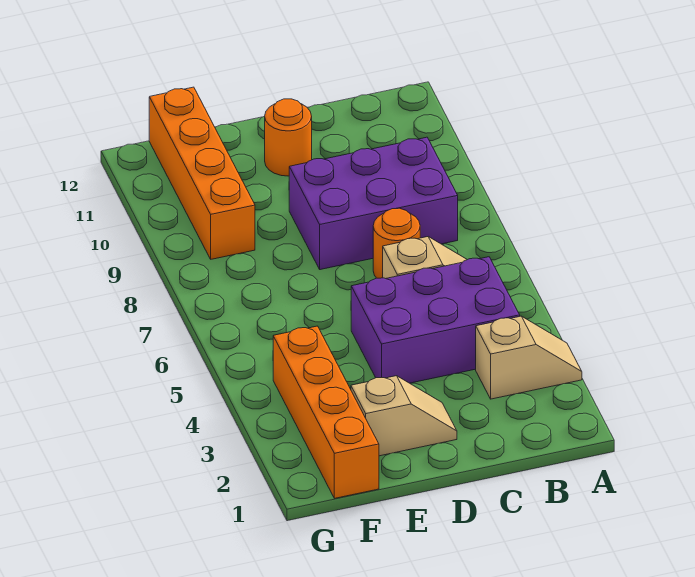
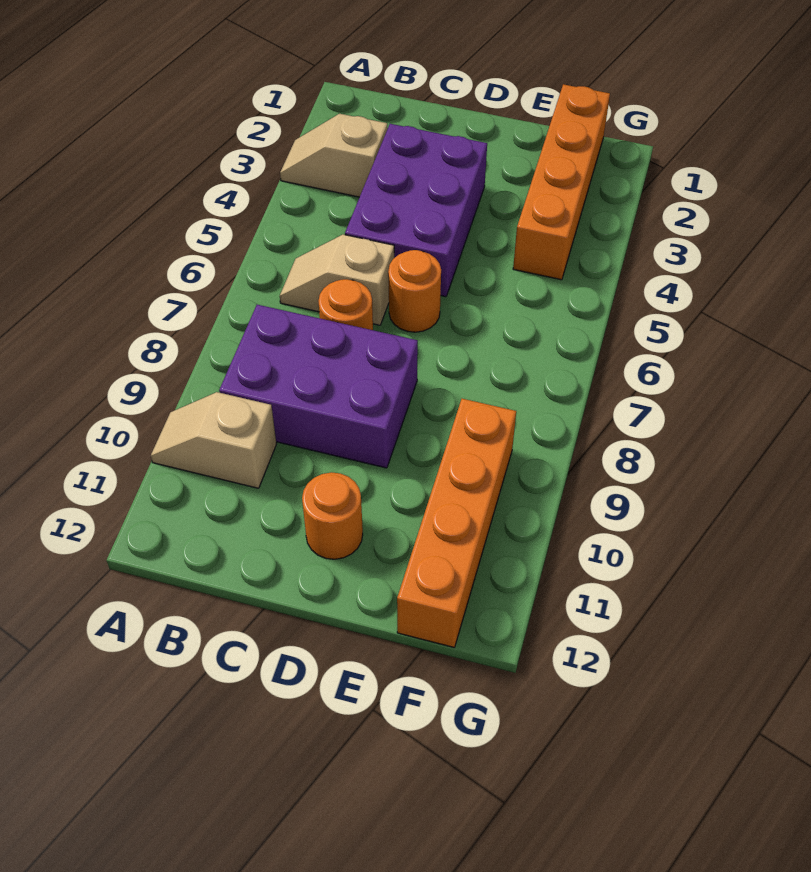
purple 2x3 brick [351,257,520,383] -> purple 2x3 brick turned to [345,124,487,297]
tan 1x2 slope [351,376,457,456] -> tan 1x2 slope moved to [151,392,276,488]
none -> orange 1x1 round brick [388,250,441,332]

